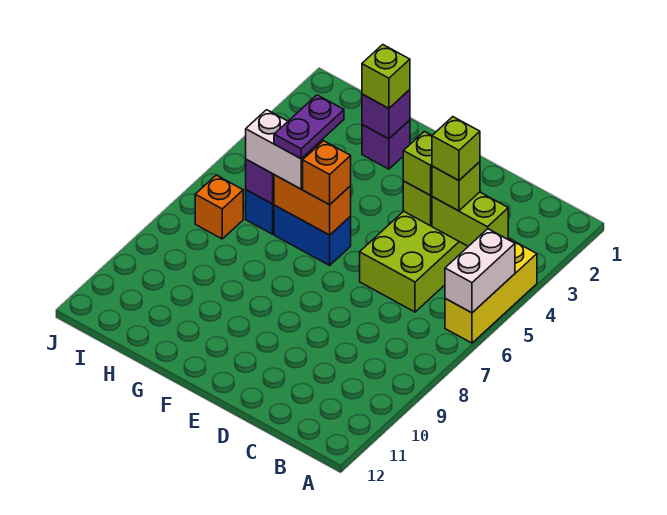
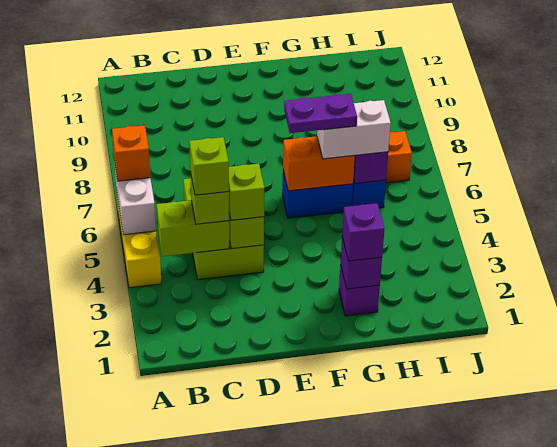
orange 1x1 brick [303,141,351,205] -> orange 1x1 brick moved to [112,125,150,181]
lime 1x1 brick [362,45,410,108] -> purple 1x1 brick [342,203,385,261]
purple 1x2 plate [274,95,344,159] -> purple 1x2 plate turned to [284,94,357,133]

